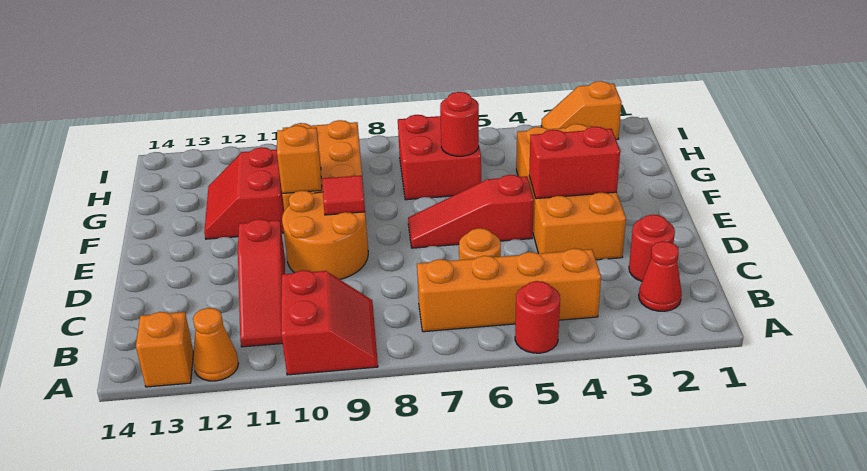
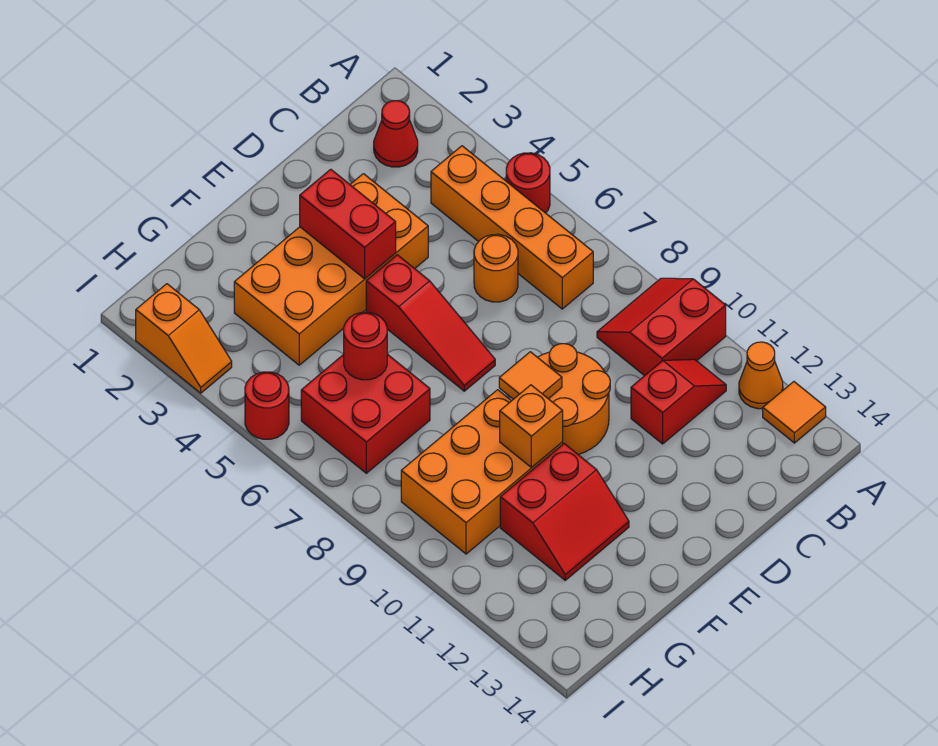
orange 1x1 brick [136,312,193,387] -> orange 1x1 tile [763,382,826,443]
red 1x3 slope [238,219,285,347] -> red 1x2 slope [631,359,726,444]
red 1x1 round brick [629,215,675,281] -> red 1x1 round brick moved to [245,372,289,439]
red 1x1 tile [322,175,365,215] -> orange 1x1 tile [499,352,562,399]

